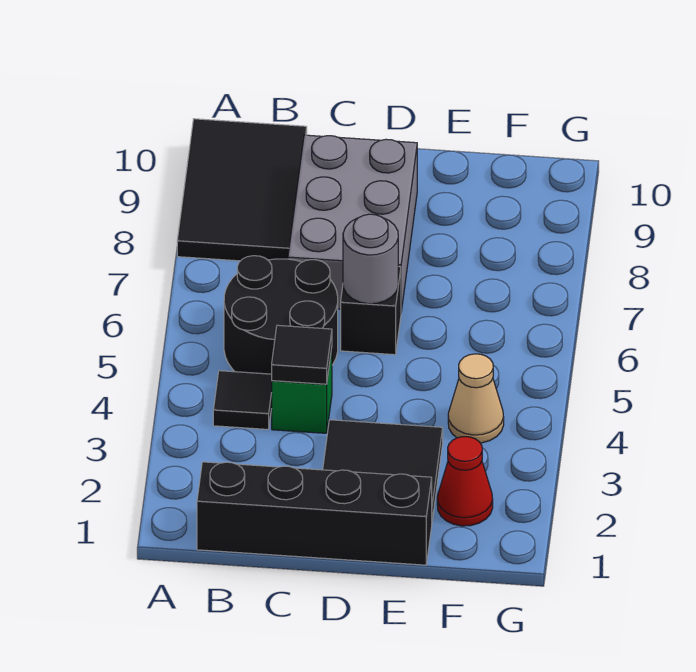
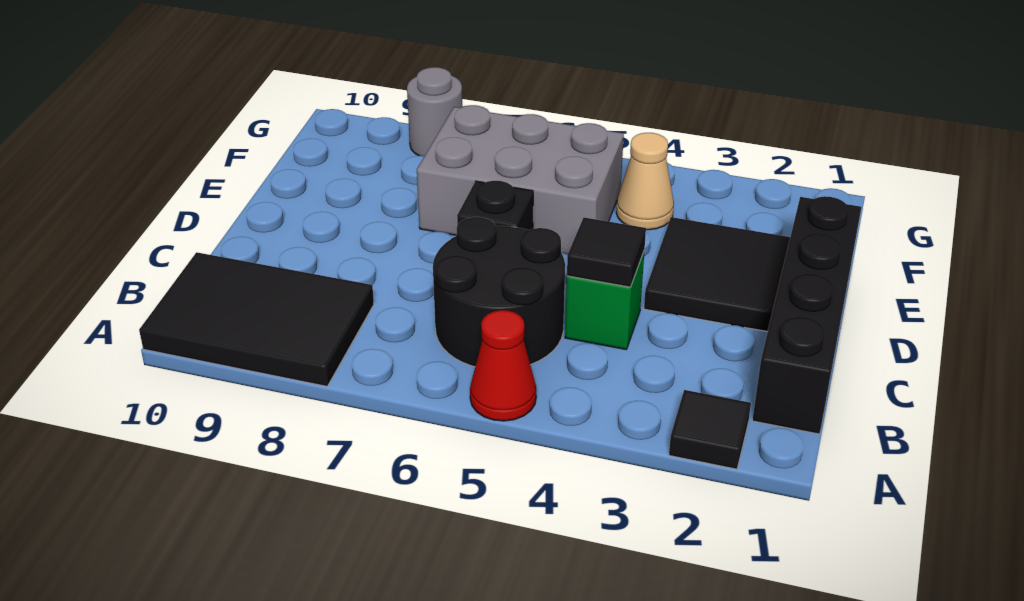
black 1x1 tile [213,371,272,429] -> black 1x1 tile moved to [669,390,751,469]
grey 2x3 brick [288,135,417,311] -> grey 2x3 brick moved to [417,105,624,254]
grey 1x1 round brick [343,214,398,304] -> grey 1x1 round brick moved to [407,67,462,156]
red 1x1 cone [437,437,493,526] -> red 1x1 cone moved to [470,310,536,421]

